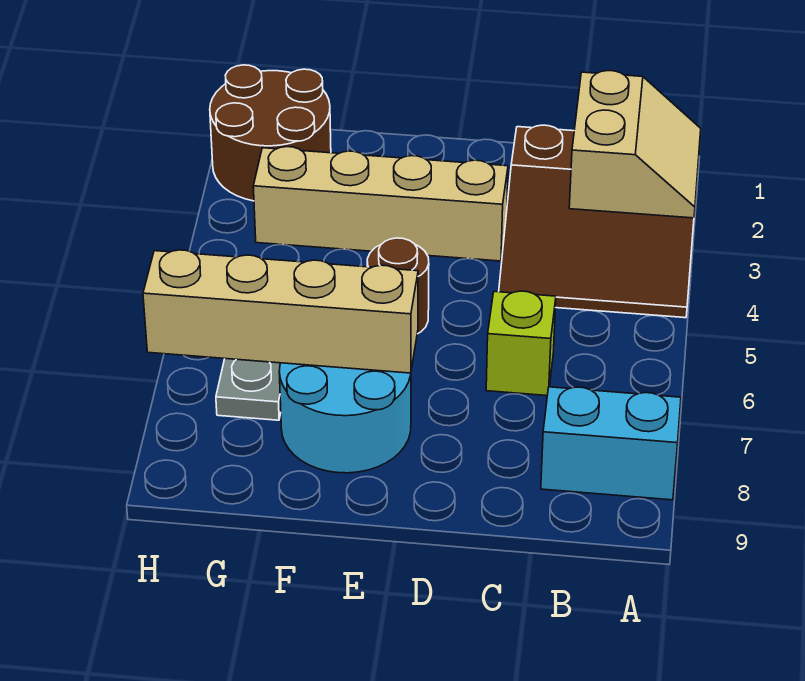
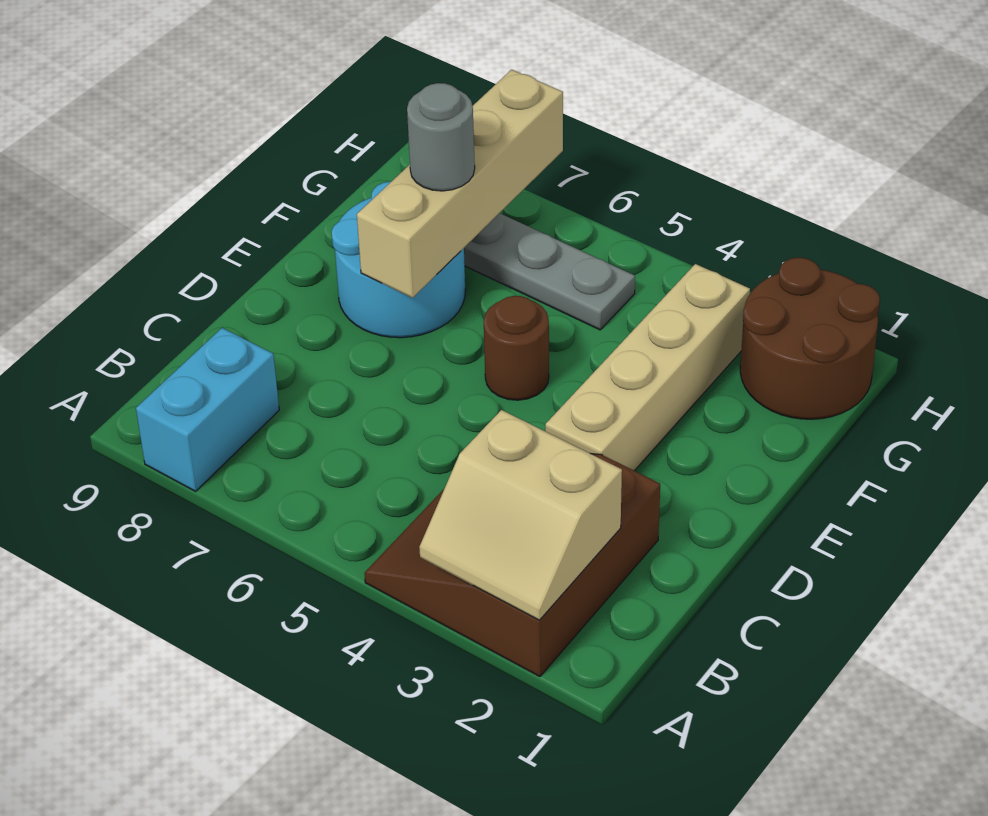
lime 1x1 brick [486,291,556,396] -> none
none -> grey 1x1 round brick [407,83,475,191]

